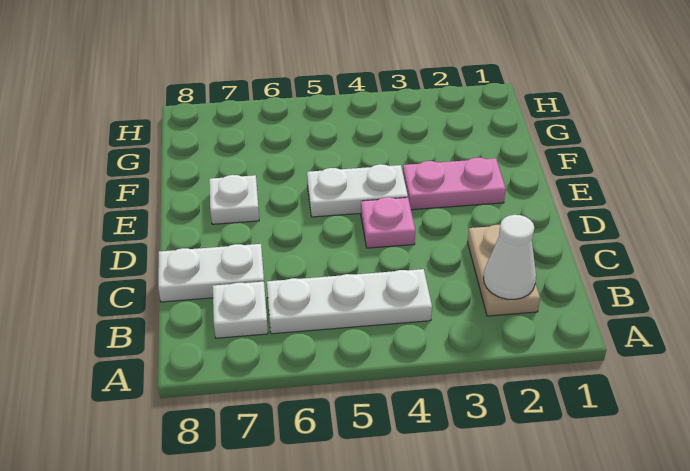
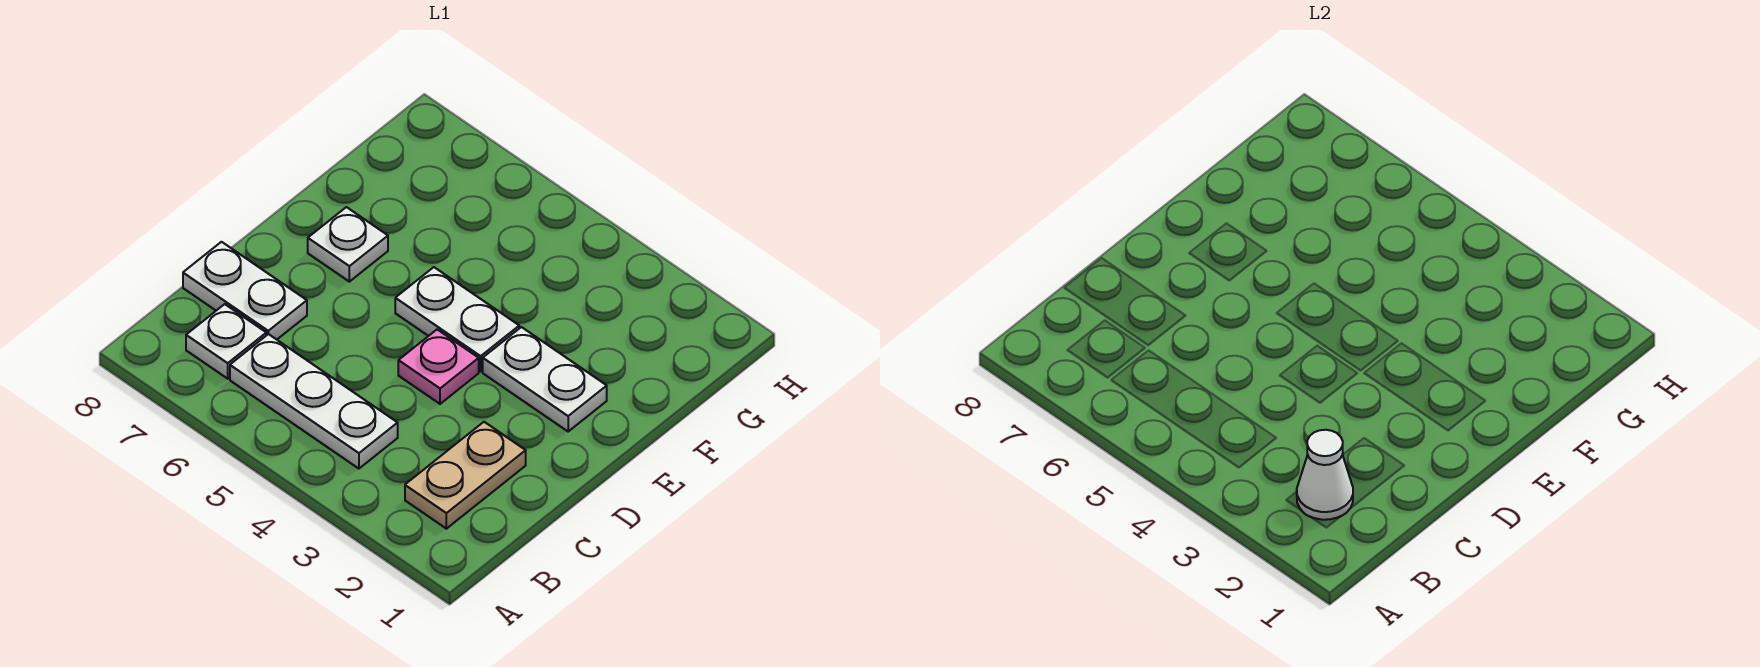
pink 1x2 plate [403,158,506,210] -> white 1x2 plate [483,327,607,431]

